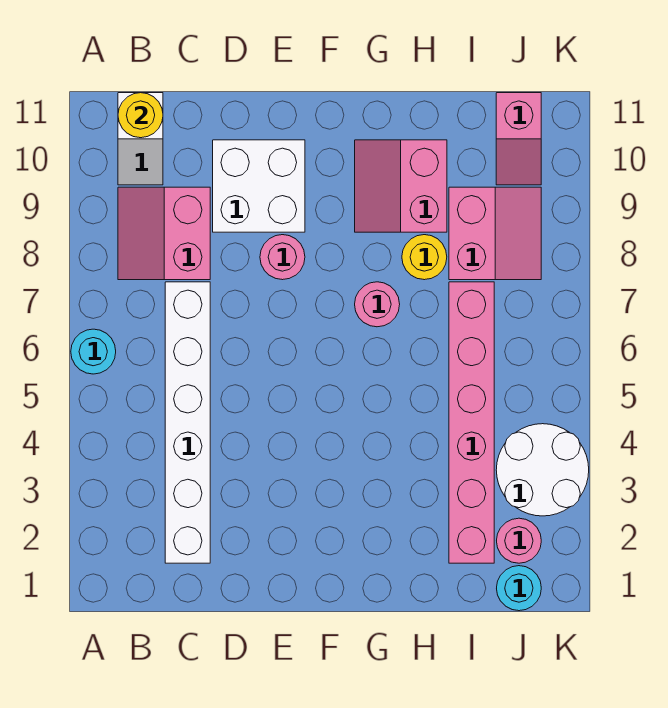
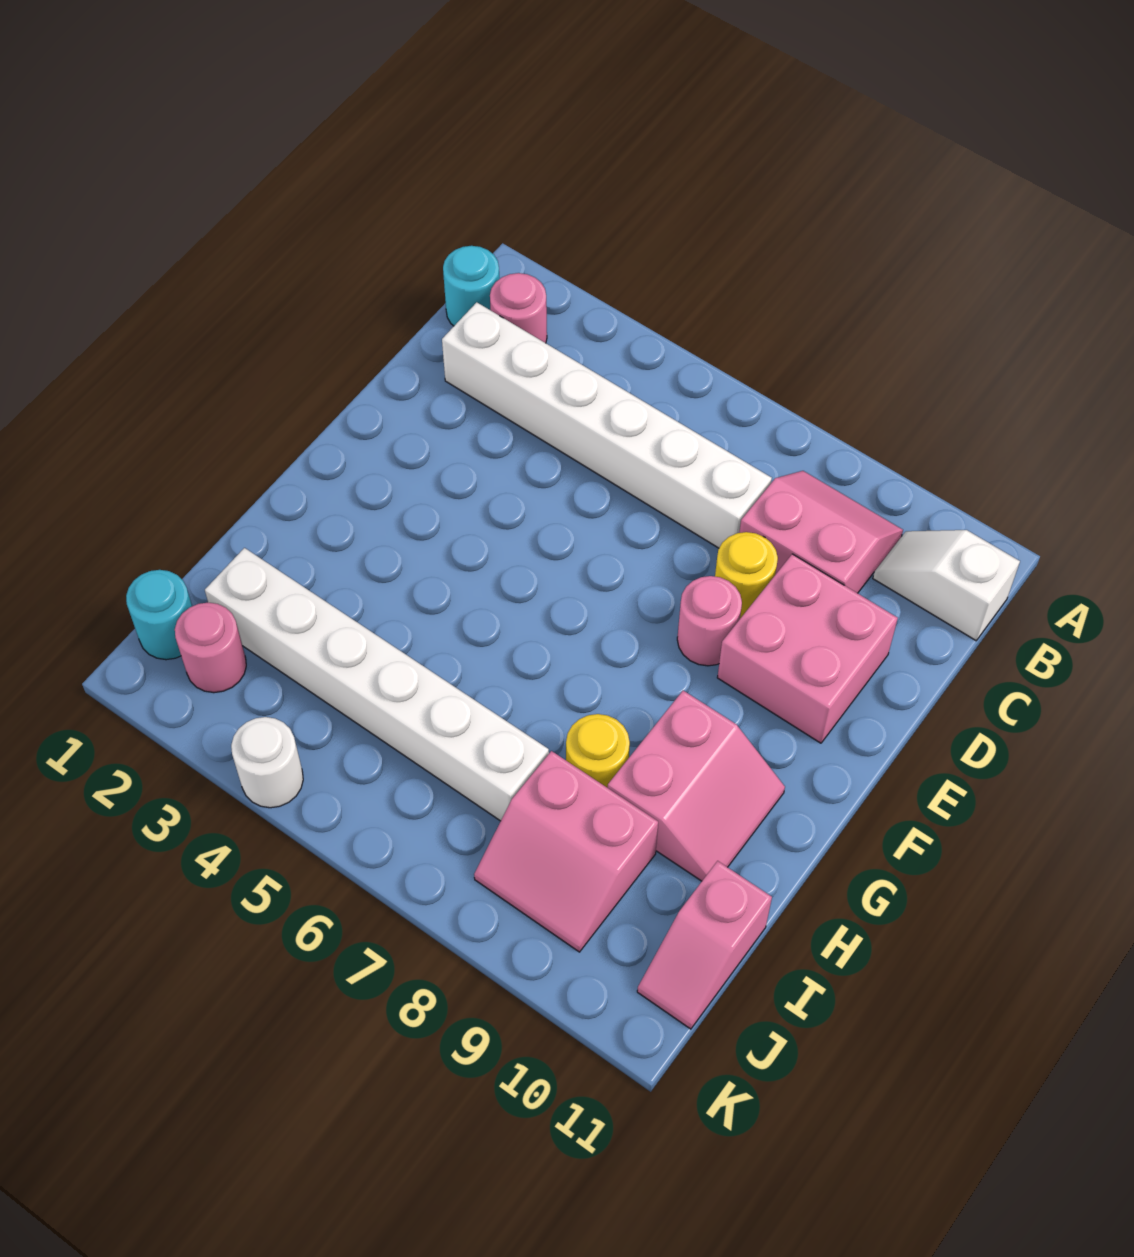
cyan 1x1 round brick [71,329,116,374] -> cyan 1x1 round brick moved to [443,246,499,326]
yellow 1x1 round brick [118,93,163,138] -> yellow 1x1 round brick moved to [715,532,778,618]
white 2x2 brick [213,140,305,232] -> pink 2x2 brick [717,554,898,743]
pink 1x1 round brick [355,282,400,327] -> pink 1x1 round brick moved to [490,273,547,343]
pink 2x2 slope [355,140,447,232] -> pink 2x2 slope turned to [608,691,785,881]
pink 1x6 brick [449,282,494,563] -> white 1x6 brick [205,548,549,821]
white 2x2 round brick [496,424,589,516] -> white 1x1 round brick [231,717,303,808]
pink 1x2 slope [496,93,541,185] -> pink 1x2 slope turned to [637,861,772,1029]

